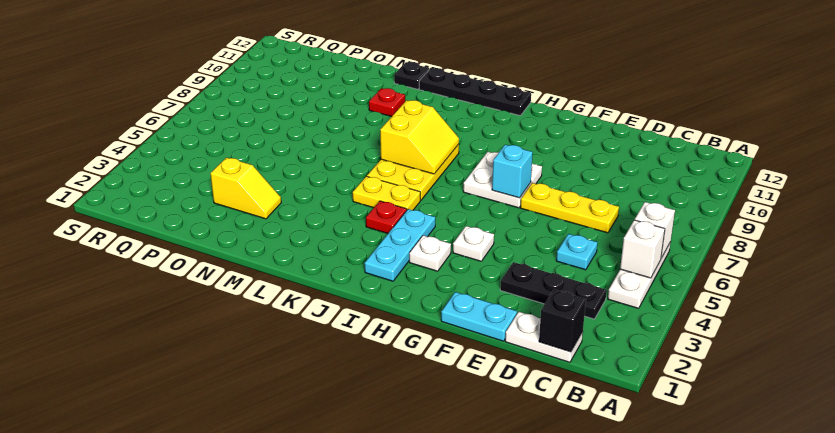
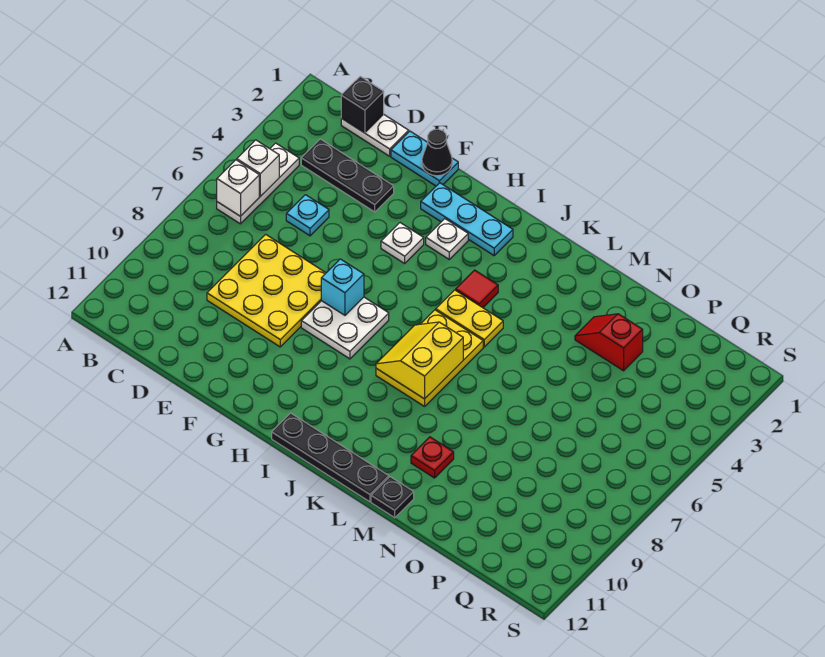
yellow 1x3 plate [520,183,619,233] -> yellow 3x3 plate [207,234,326,347]
none -> black 1x1 cone [422,129,452,176]
cyan 1x3 plate [365,209,435,281] -> cyan 1x3 plate turned to [421,183,513,255]
red 1x1 plate [366,201,407,233] -> red 1x1 tile [456,270,498,308]
yellow 1x2 slope [210,158,281,219] -> red 1x2 slope [575,314,643,371]

